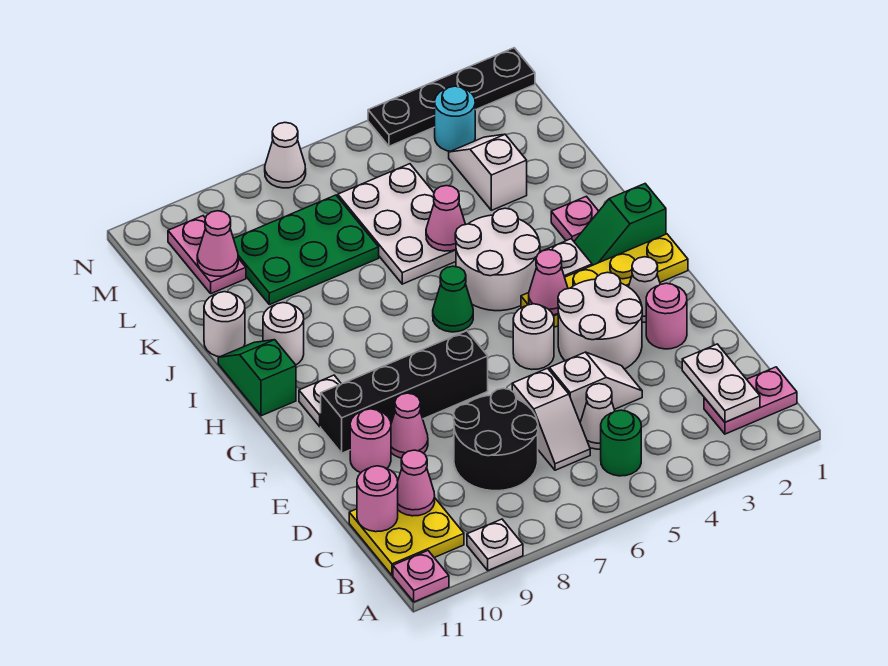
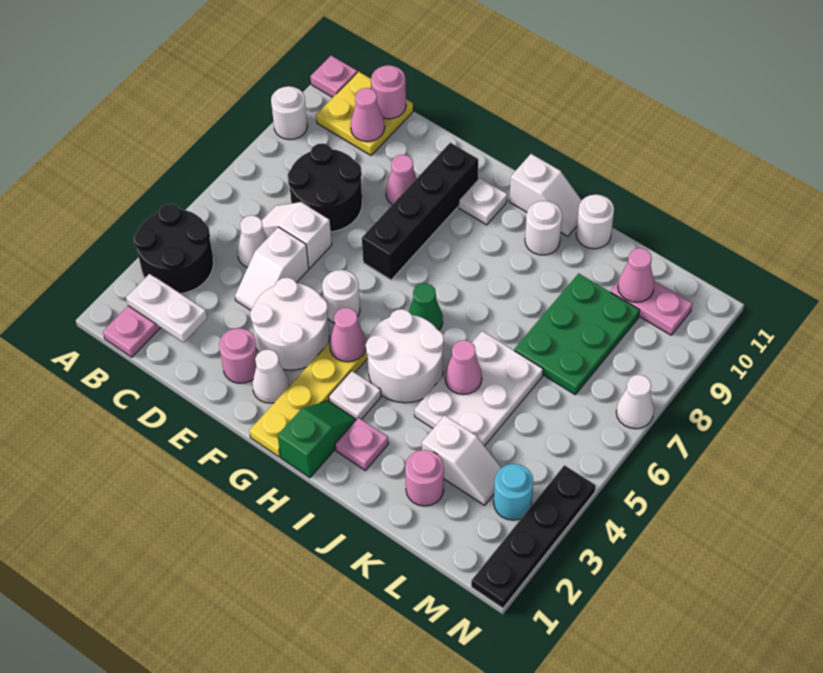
none -> black 2x2 round brick [134,204,214,294]
white 1x1 plate [467,519,523,570] -> white 1x1 round brick [271,86,308,140]
green 1x1 round brick [601,410,641,476] -> none
pink 1x1 round brick [350,409,391,473] -> pink 1x1 round brick moved to [405,450,444,506]
green 1x2 slope [218,340,296,416] -> white 1x2 slope [510,154,582,236]
white 2x3 plate [338,164,456,284] -> white 2x3 plate turned to [414,331,543,446]

